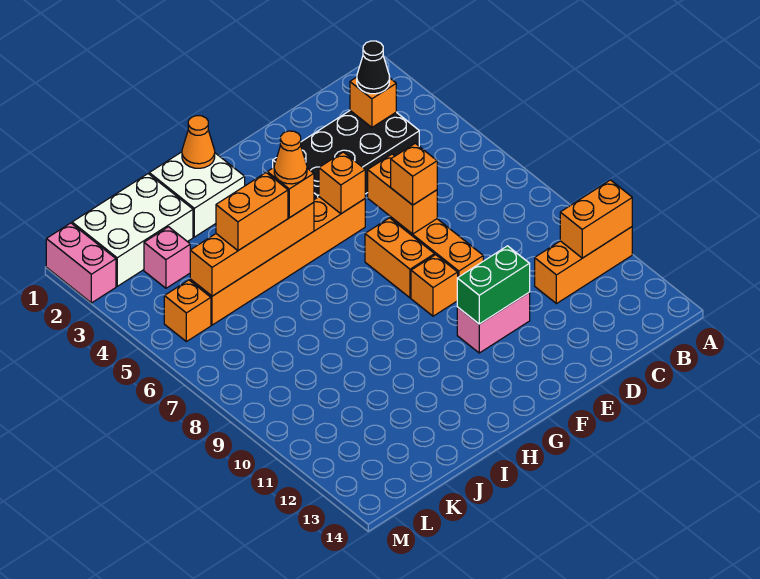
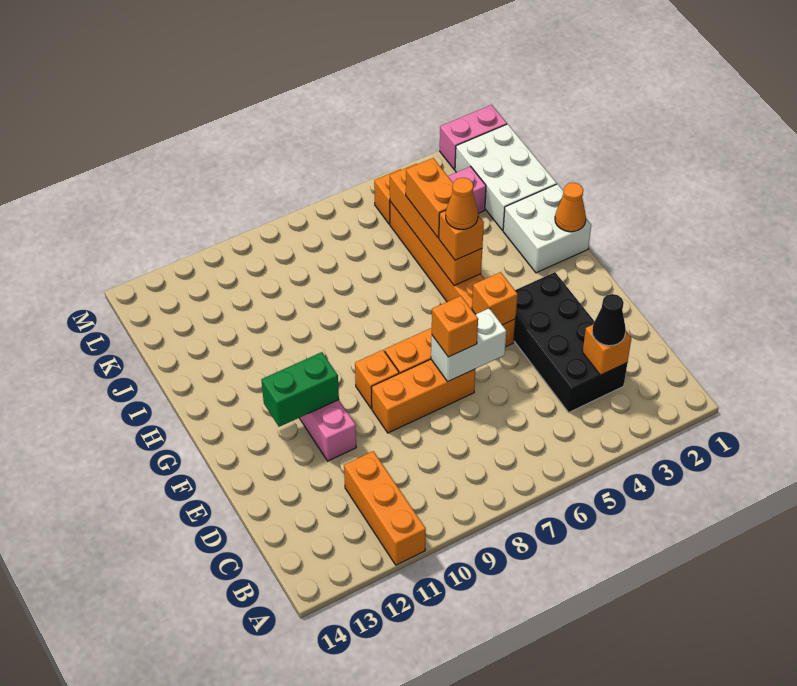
orange 1x2 brick [560,180,632,258] -> none
orange 1x2 brick [368,154,437,234] -> white 1x2 brick [431,308,506,382]
green 1x2 brick [457,246,530,324] -> green 1x2 brick turned to [261,352,339,427]

